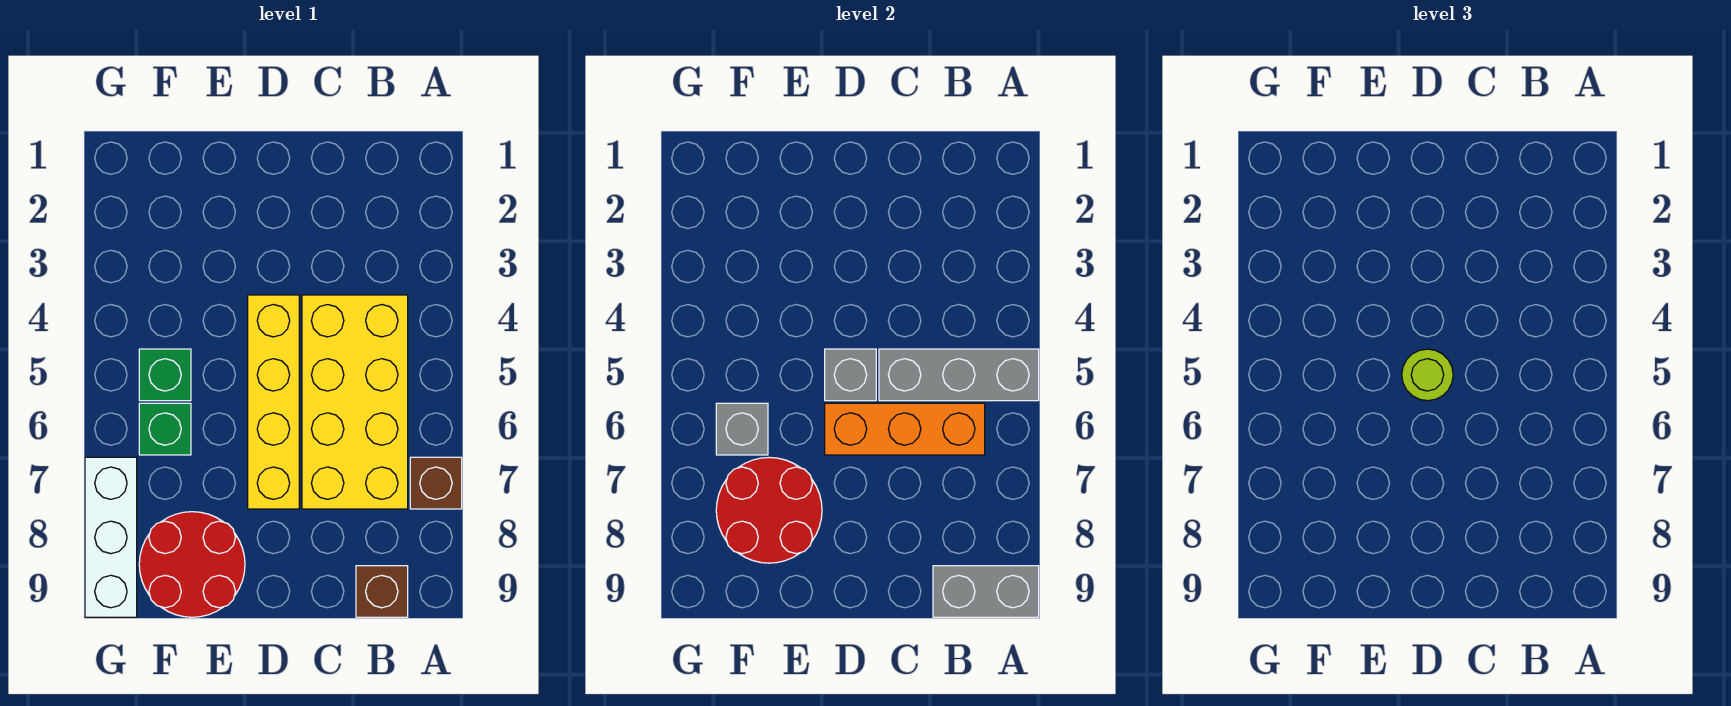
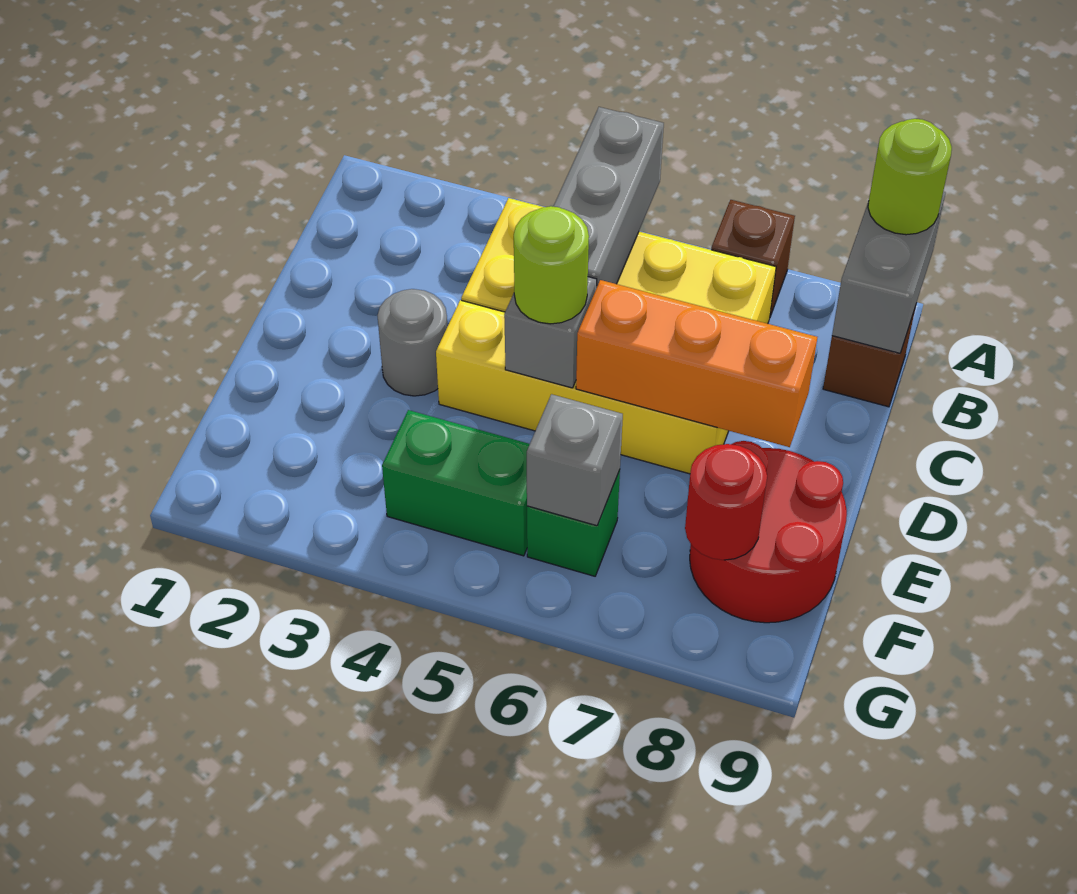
none -> lime 1x1 round brick [868,119,952,235]
orange 1x3 brick [825,403,985,455] -> orange 1x3 brick turned to [576,280,817,447]
none -> grey 1x1 round brick [377,289,447,396]
red 2x2 round brick [716,457,822,563] -> red 1x1 round brick [685,444,767,560]
green 1x1 brick [139,349,191,401] -> green 1x2 brick [382,410,530,556]
white 1x3 brick [85,457,137,617] -> none

